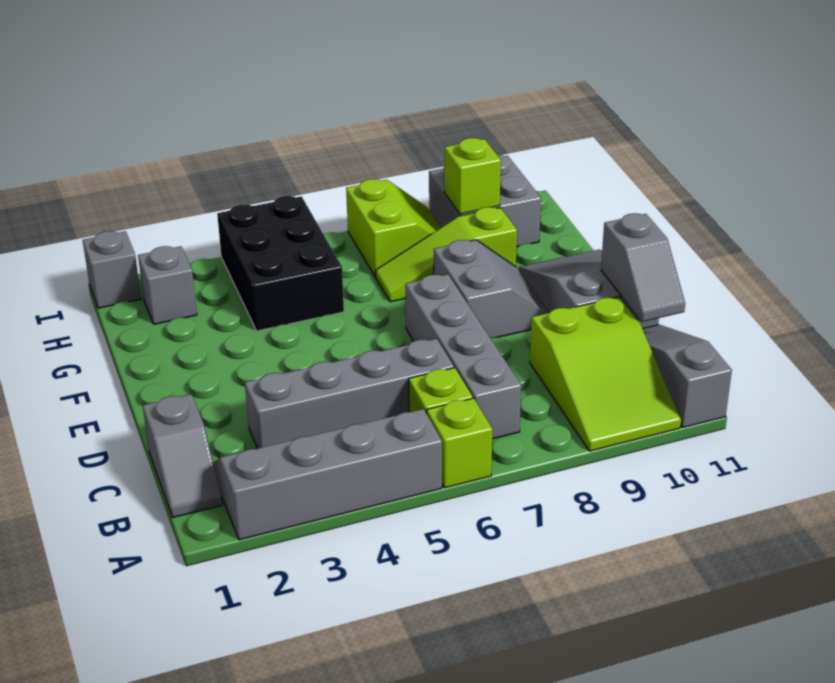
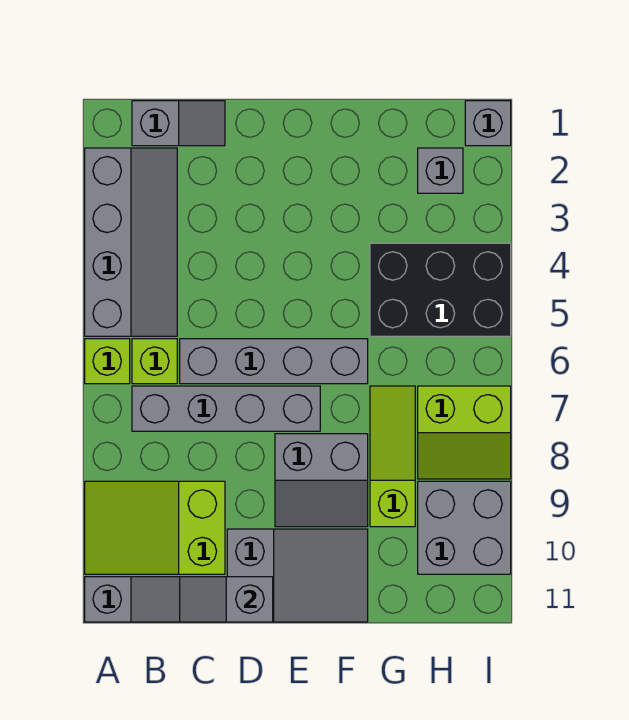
grey 1x2 slope [143,394,222,517] -> grey 1x2 slope turned to [132,101,225,146]
grey 1x4 brick [245,339,454,449] -> grey 1x4 brick turned to [180,339,368,384]
lime 1x1 brick [444,138,501,214] -> none

